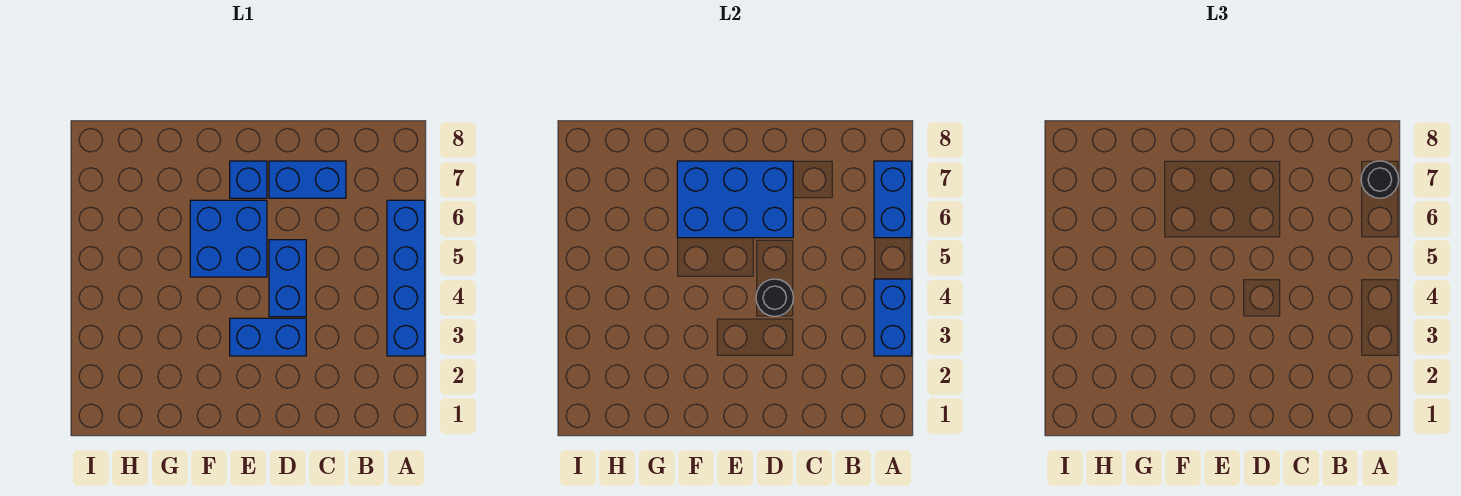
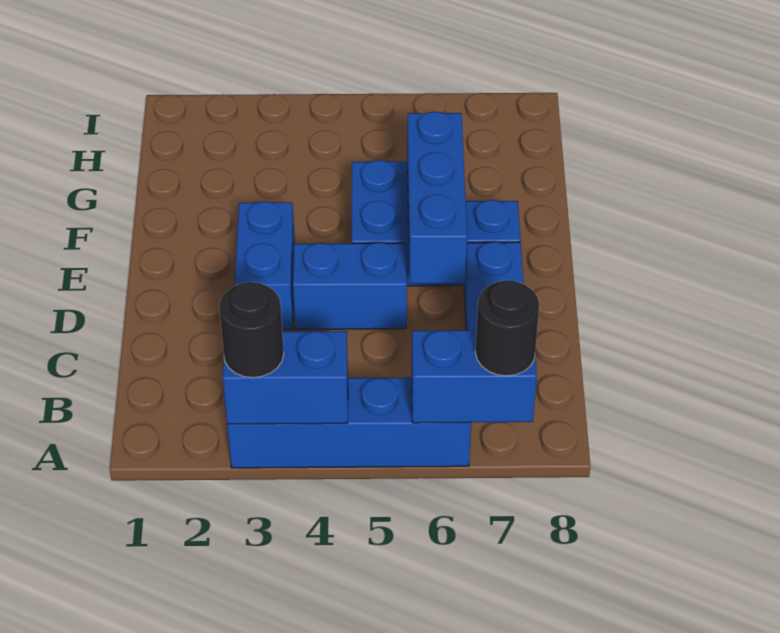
black 1x1 round brick [756,279,793,316] -> black 1x1 round brick moved to [219,282,284,378]
blue 2x3 brick [677,161,793,238] -> blue 1x3 brick [407,112,467,284]

